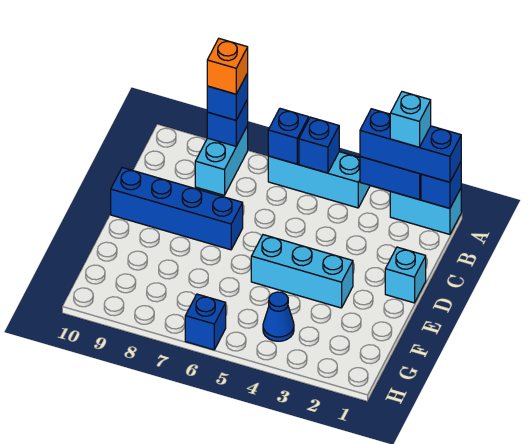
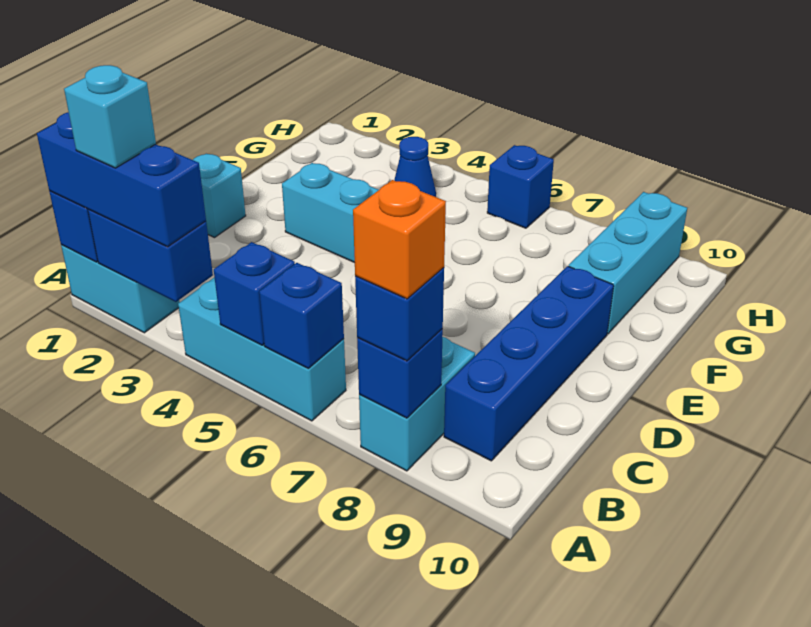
blue 1x4 brick [111,168,243,250] -> blue 1x4 brick turned to [444,266,614,461]
none -> cyan 1x3 brick [569,192,687,334]

